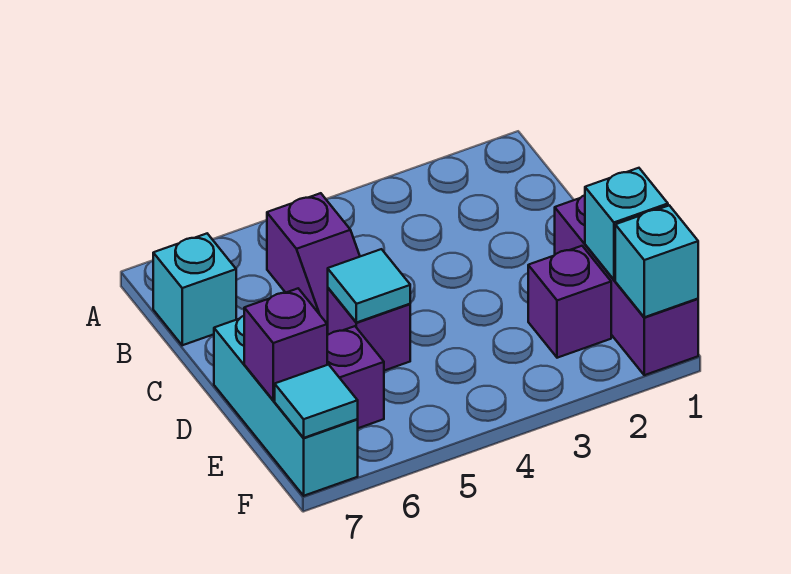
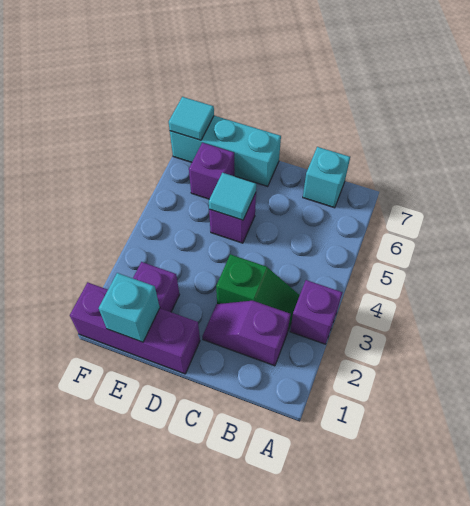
none -> green 1x2 slope [216,254,300,330]
purple 1x2 slope [267,193,360,335] -> purple 1x2 slope moved to [202,301,290,366]
purple 1x1 brick [244,289,327,400] -> purple 1x1 brick moved to [290,280,342,344]
cyan 1x1 brick [615,205,698,317] -> none

